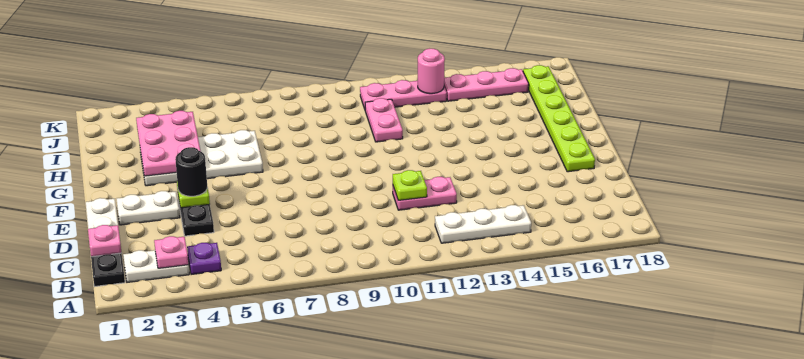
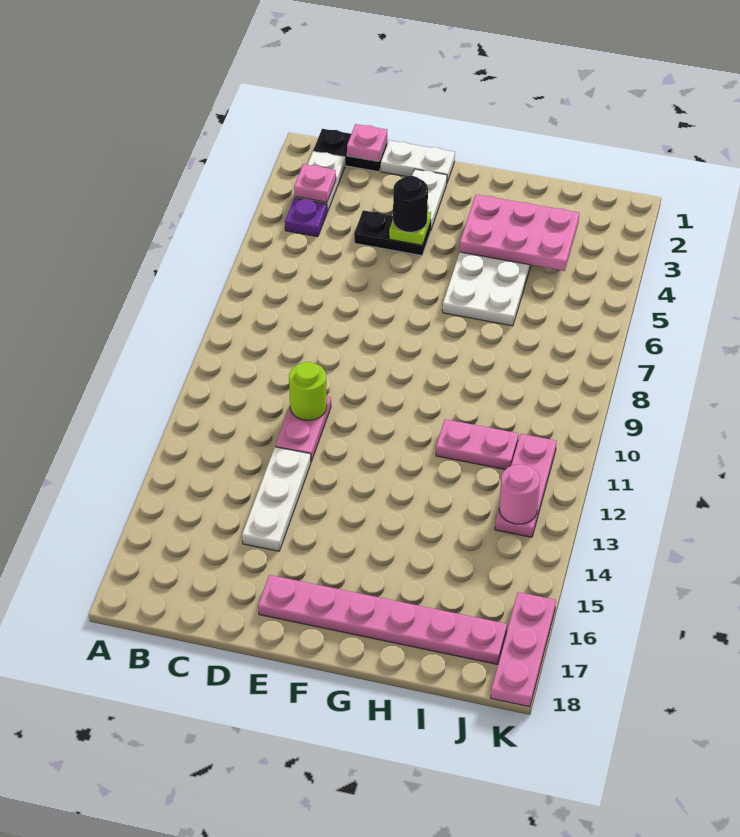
white 1x3 plate [435,205,531,243] -> white 1x3 plate moved to [242,447,311,551]
lime 1x1 plate [393,170,427,200] -> lime 1x1 round brick [289,362,327,420]
lime 1x6 plate [523,65,595,172] -> pink 1x6 plate [258,575,507,664]
pink 1x3 plate [444,68,529,101] -> pink 1x3 plate moved to [491,592,556,707]

